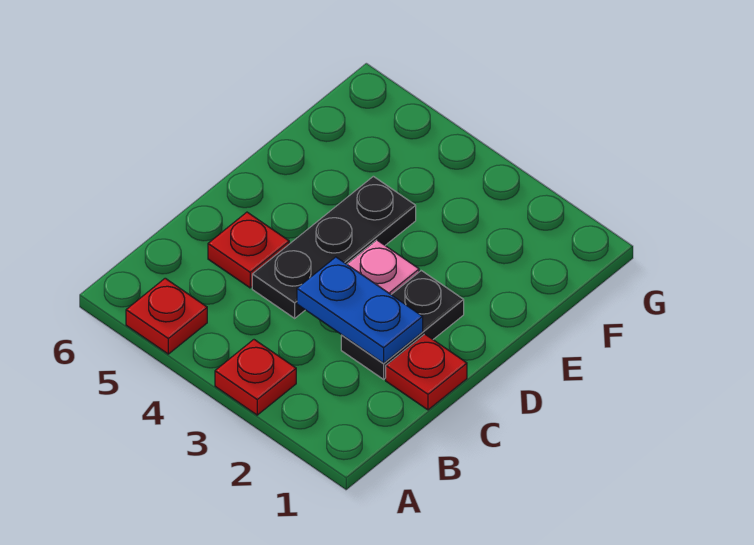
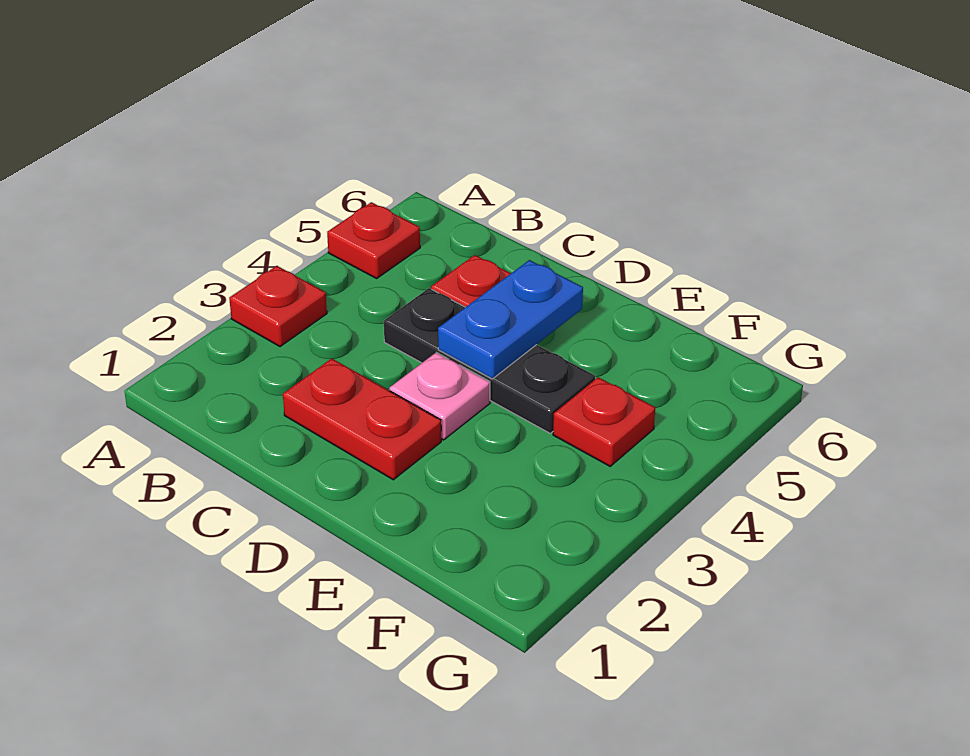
red 1x1 plate [386,334,467,410] -> red 1x1 plate moved to [553,377,655,466]
black 1x2 plate [341,271,464,379] -> red 1x2 plate [283,358,441,480]
blue 1x2 plate [297,257,423,363] -> blue 1x2 plate moved to [438,260,583,379]

